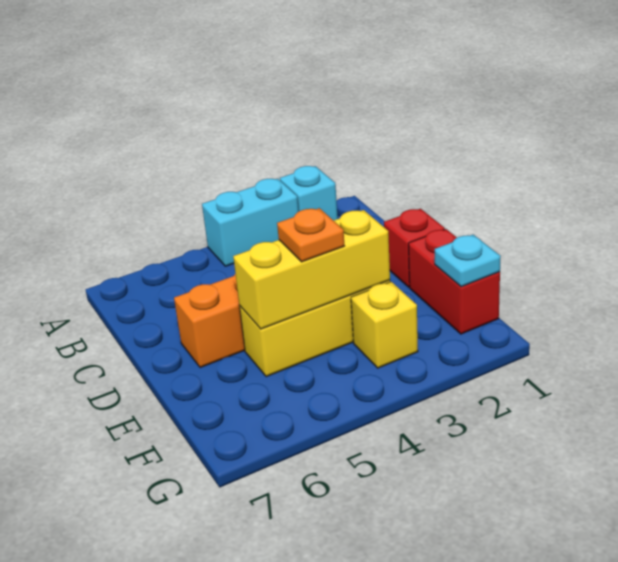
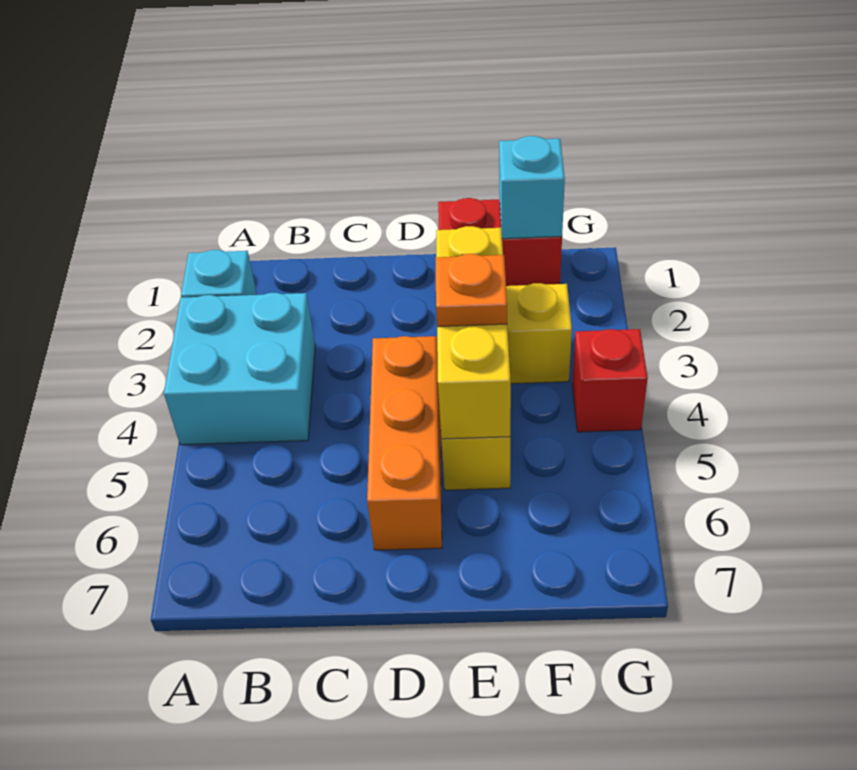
cyan 1x2 brick [202,179,299,266] -> cyan 2x2 brick [164,293,315,445]
red 1x1 brick [384,209,445,287] -> red 1x1 brick moved to [572,329,648,432]
cyan 1x1 plate [435,235,501,287] -> cyan 1x1 brick [499,136,565,239]

